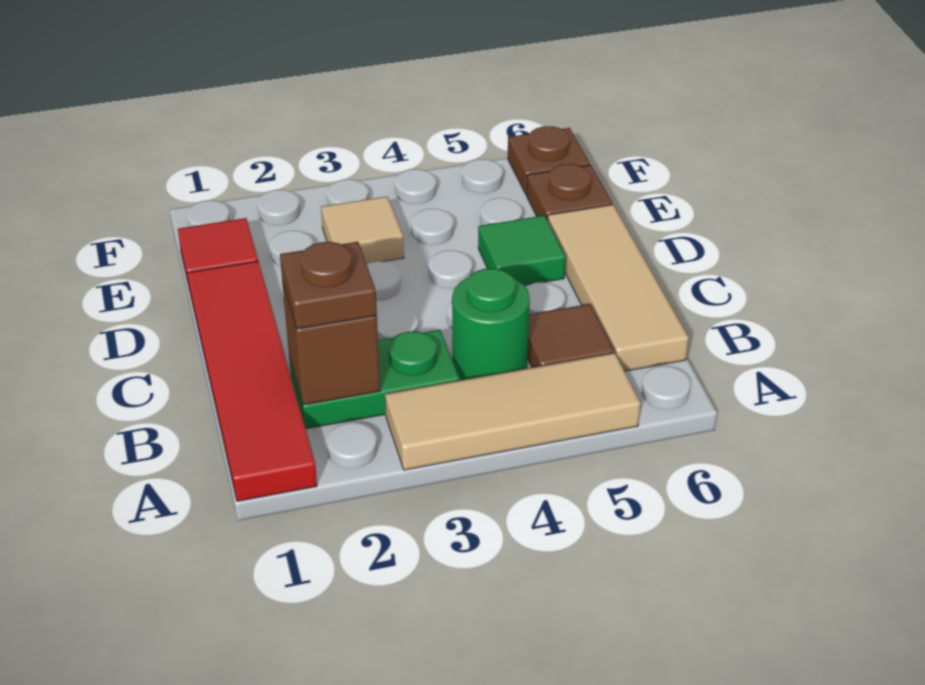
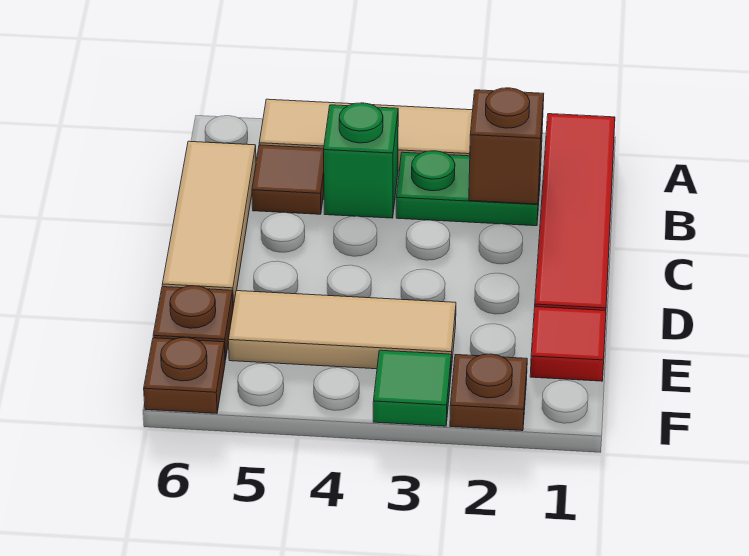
brown 1x1 plate [280,242,377,329] -> brown 1x1 plate moved to [450,354,527,431]
green 1x1 round brick [452,268,530,381] -> green 1x1 brick [324,103,398,218]
green 1x1 tile [478,215,566,285] -> green 1x1 tile moved to [373,350,451,426]
tan 1x1 tile [321,196,404,264] -> tan 1x3 tile [228,291,456,369]

